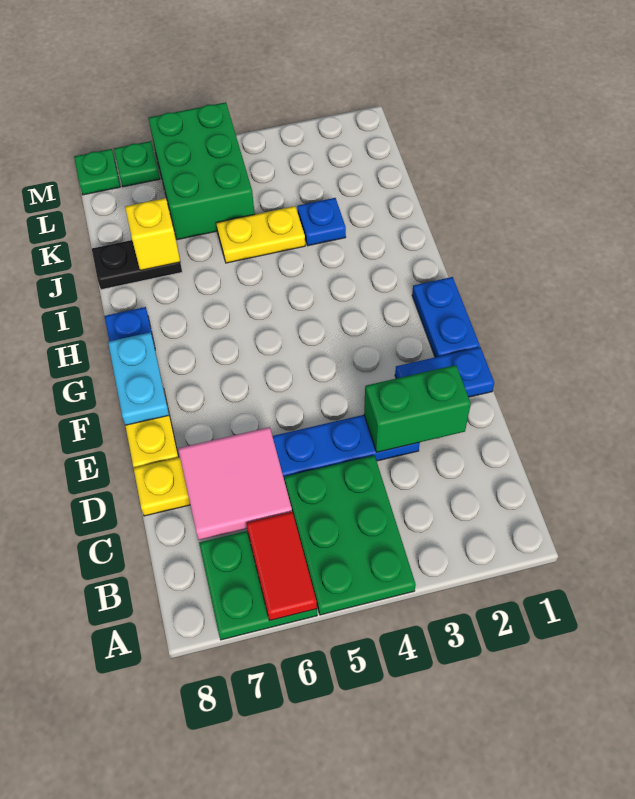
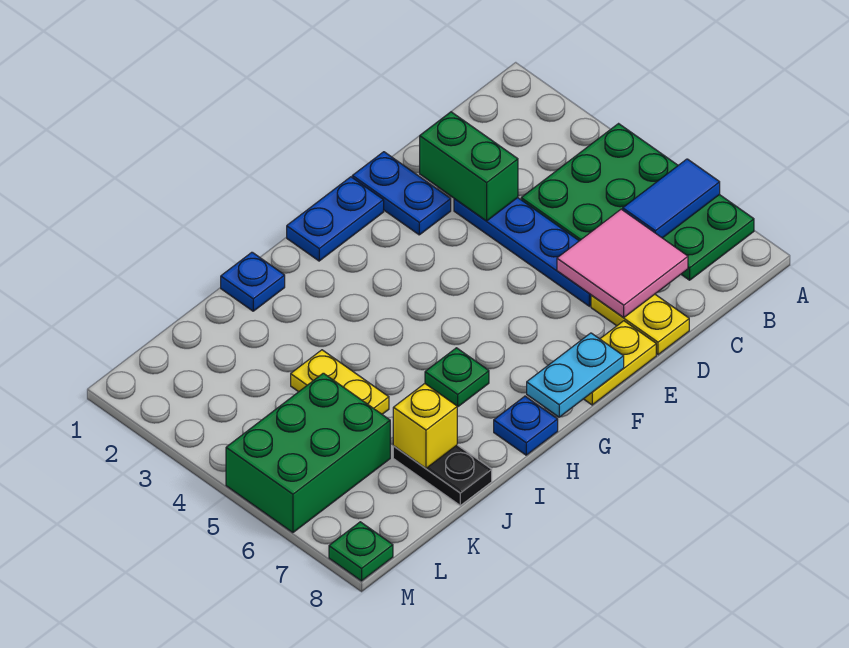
red 1x2 tile [246,512,317,621] -> blue 1x2 tile [623,159,720,238]
blue 1x1 plate [297,198,346,246] -> blue 1x1 plate moved to [221,252,285,311]
green 1x1 plate [114,141,160,187] -> green 1x1 plate moved to [425,348,489,407]

